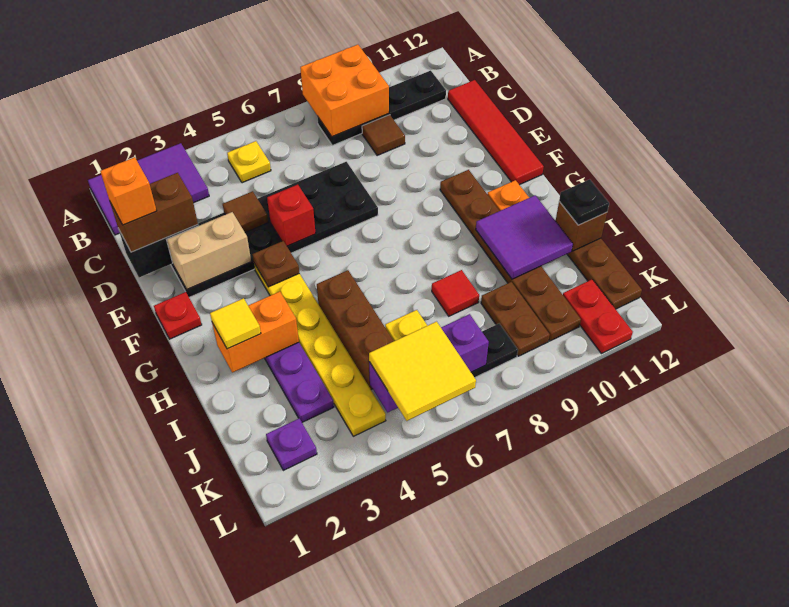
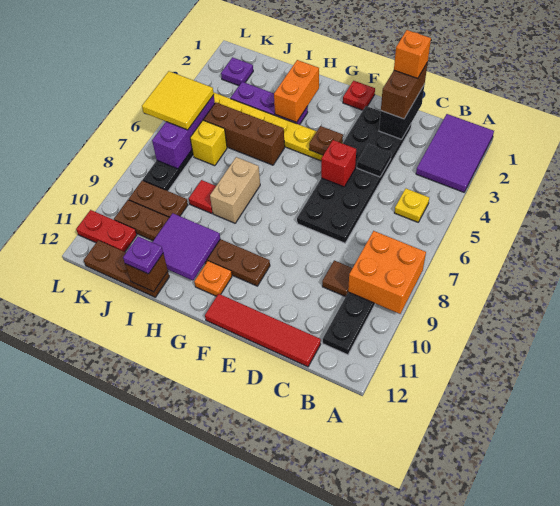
brown 1x1 tile [223,191,268,232] -> black 1x1 tile [357,144,391,177]
tan 1x2 brick [167,212,251,289] -> tan 1x2 brick moved to [210,157,260,223]
yellow 1x1 tile [210,298,261,349] -> none
black 1x1 plate [559,179,609,225] -> purple 1x1 plate [123,236,163,274]

